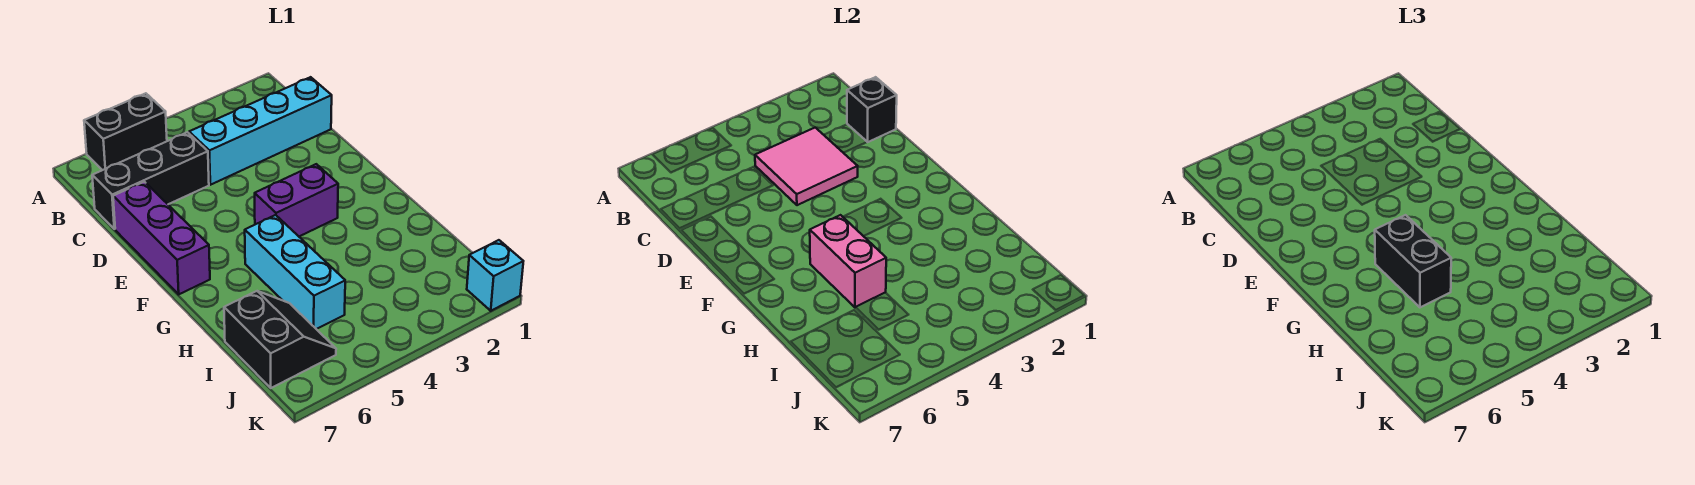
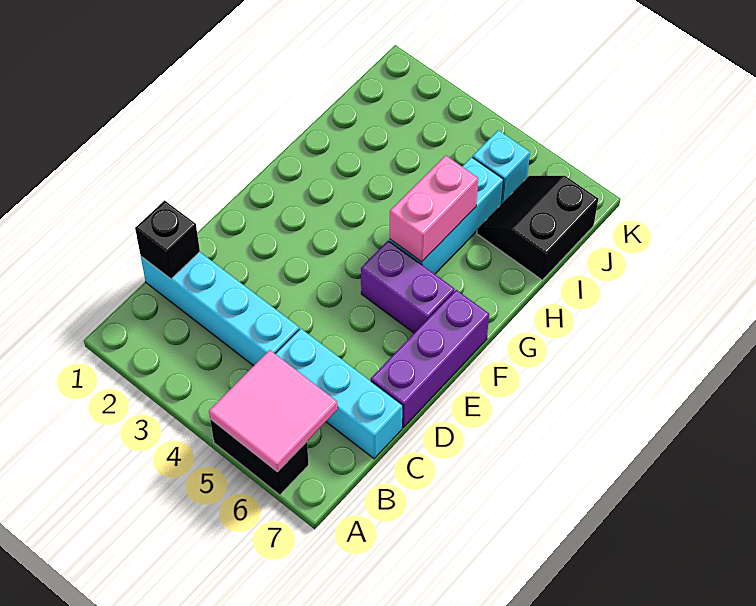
pink 2x2 tile [755,128,858,205] -> pink 2x2 tile moved to [209,350,338,472]
black 1x3 brick [92,132,209,229] -> cyan 1x3 brick [275,328,403,459]
purple 1x2 brick [255,164,338,236] -> purple 1x2 brick moved to [361,241,455,333]
black 1x2 brick [1375,215,1451,307] -> none
cyan 1x1 brick [467,240,523,311] -> cyan 1x1 brick moved to [473,130,530,204]

